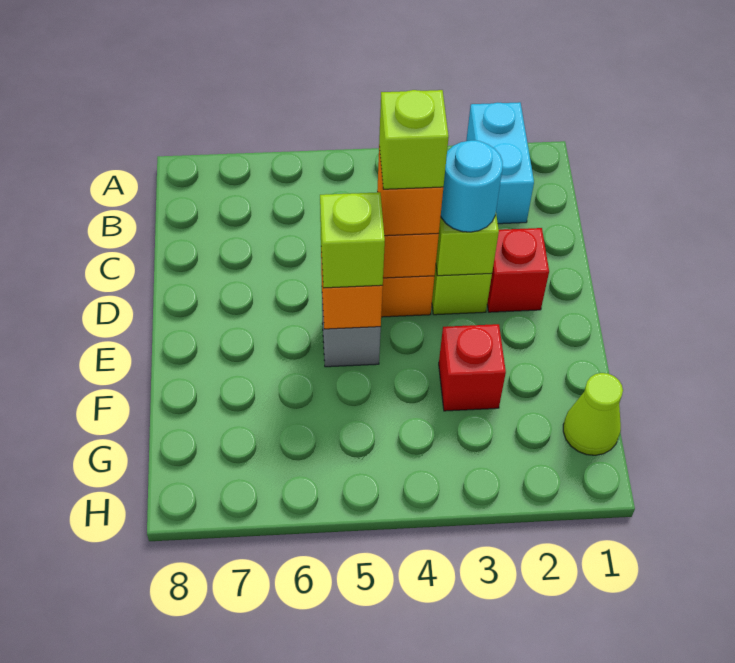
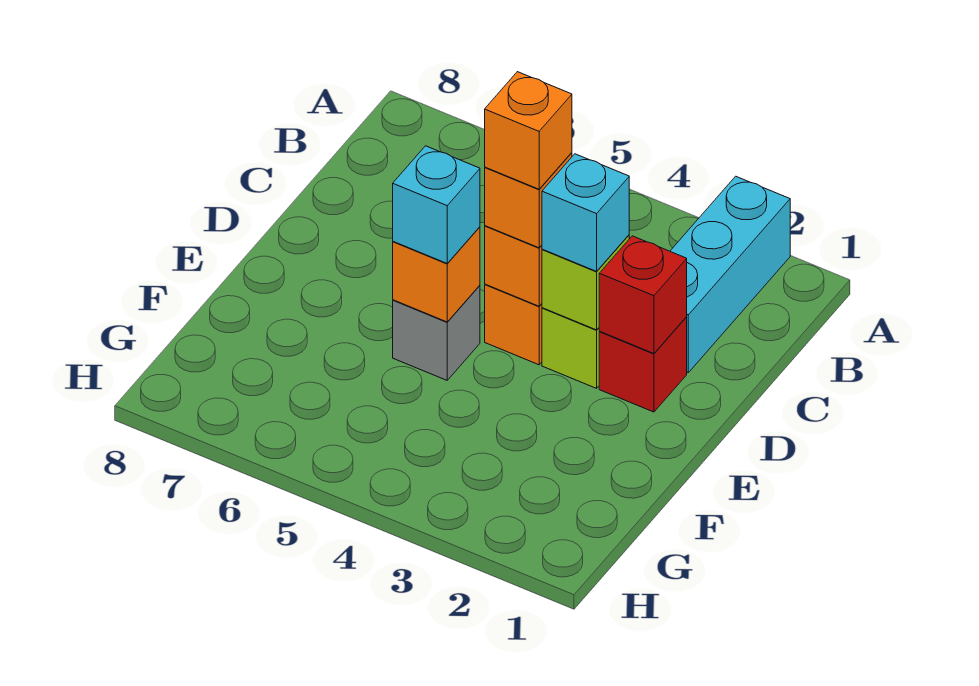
cyan 1x2 brick [466,102,534,224] -> cyan 1x3 brick [670,176,790,372]
cyan 1x1 round brick [441,140,503,232] -> cyan 1x1 brick [542,154,629,271]
lime 1x1 brick [379,90,449,189] -> orange 1x1 brick [485,72,572,189]
lime 1x1 brick [320,192,385,288] -> cyan 1x1 brick [393,146,480,263]
red 1x1 brick [439,324,506,411] -> red 1x1 brick moved to [599,236,687,354]
lime 1x1 cone [563,373,623,455] -> none

